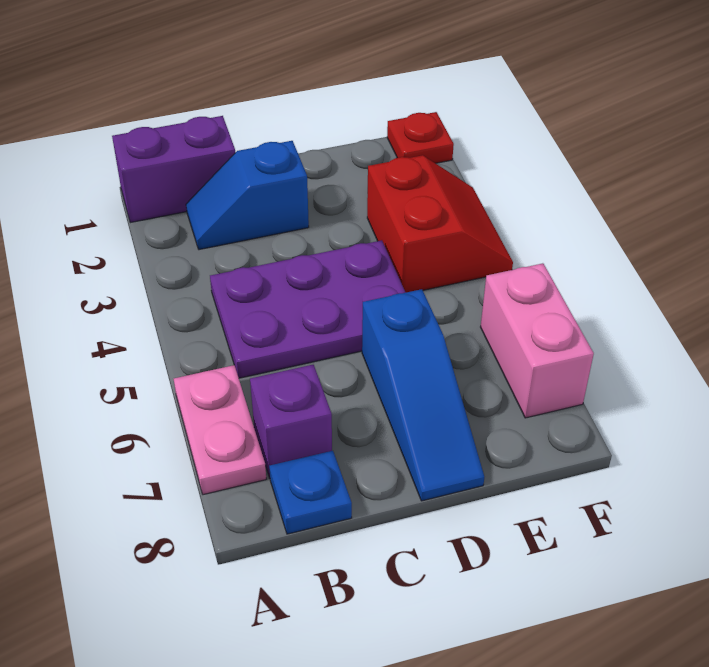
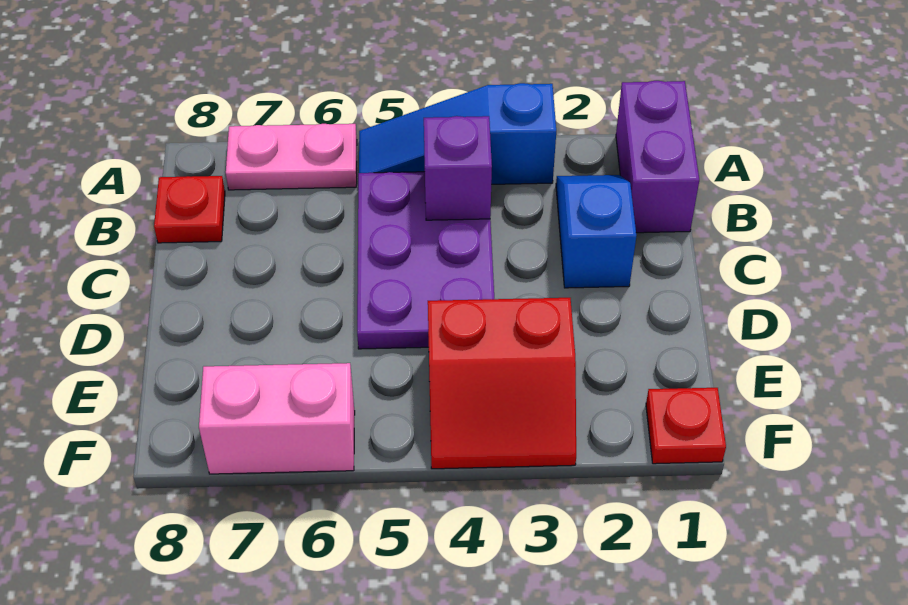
purple 1x1 brick [250,365,332,478] -> purple 1x1 brick moved to [424,116,492,220]
blue 1x1 plate [269,451,352,534] -> red 1x1 plate [154,176,225,243]
blue 1x3 slope [362,289,484,501] -> blue 1x3 slope moved to [359,83,556,184]

